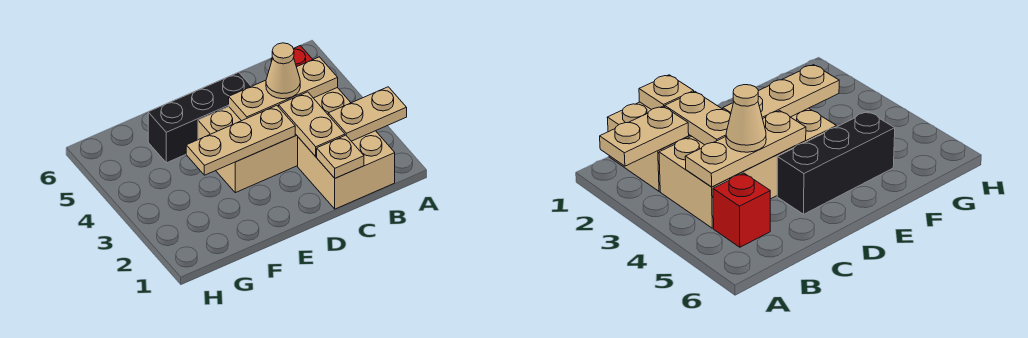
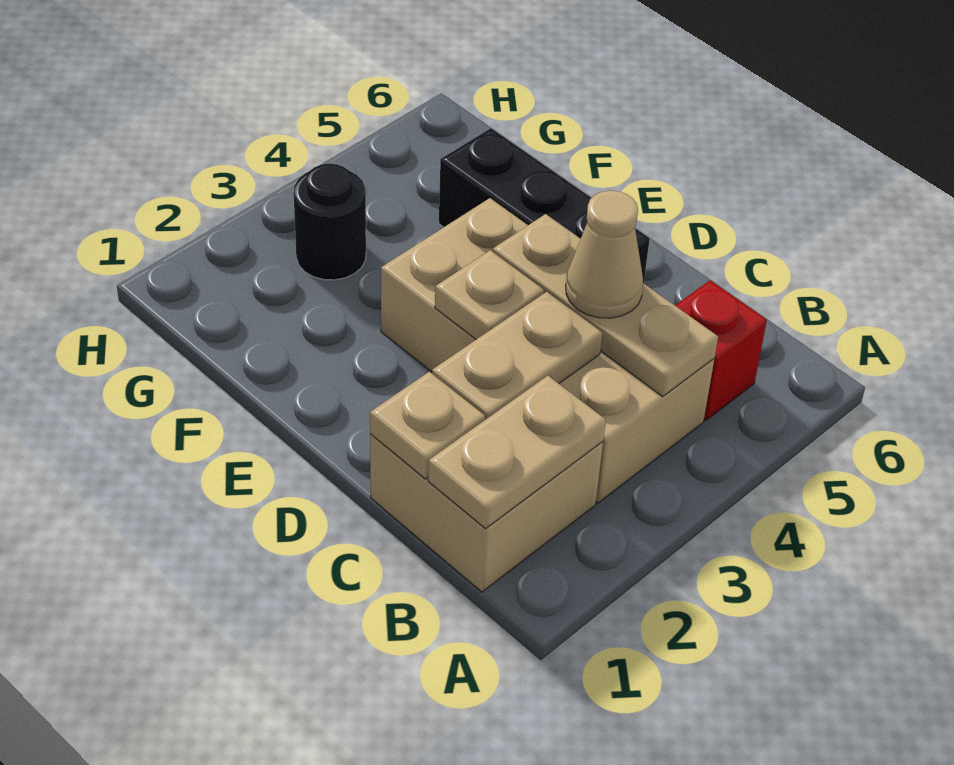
tan 1x2 plate [328,87,407,141] -> tan 1x2 plate turned to [428,376,606,529]
tan 1x3 plate [186,106,295,175] -> tan 1x1 plate [435,250,544,339]
none -> black 1x1 round brick [294,164,366,280]

